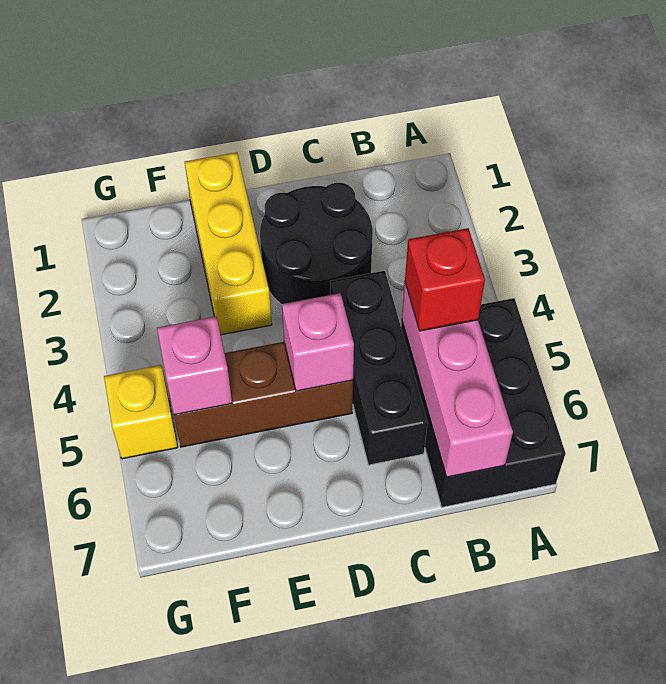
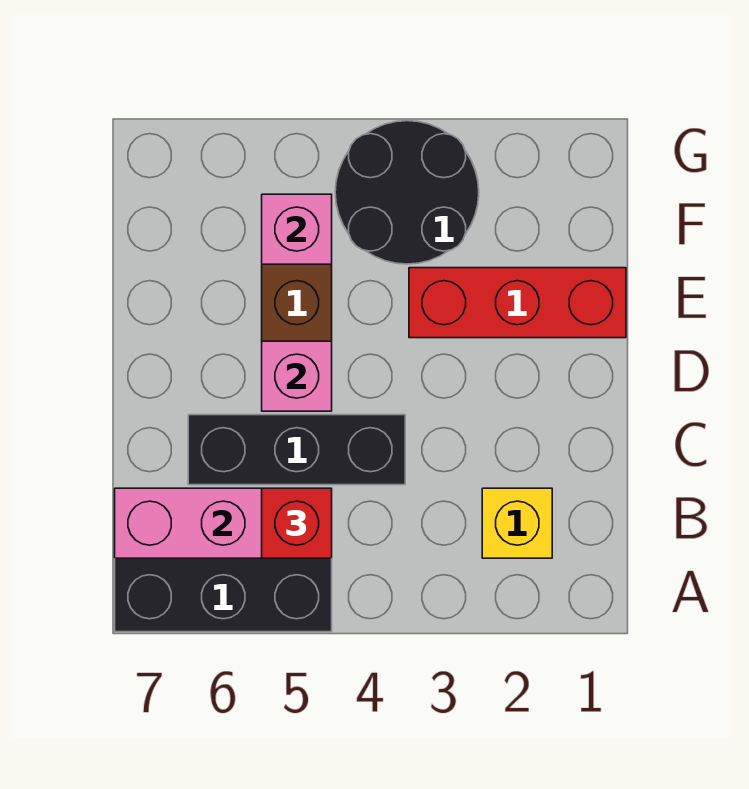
black 2x2 round brick [260,183,373,305] -> black 2x2 round brick moved to [335,121,479,264]
yellow 1x3 brick [185,152,272,335] -> red 1x3 brick [409,268,626,338]
yellow 1x1 brick [104,365,178,459] -> yellow 1x1 brick moved to [482,488,552,558]

